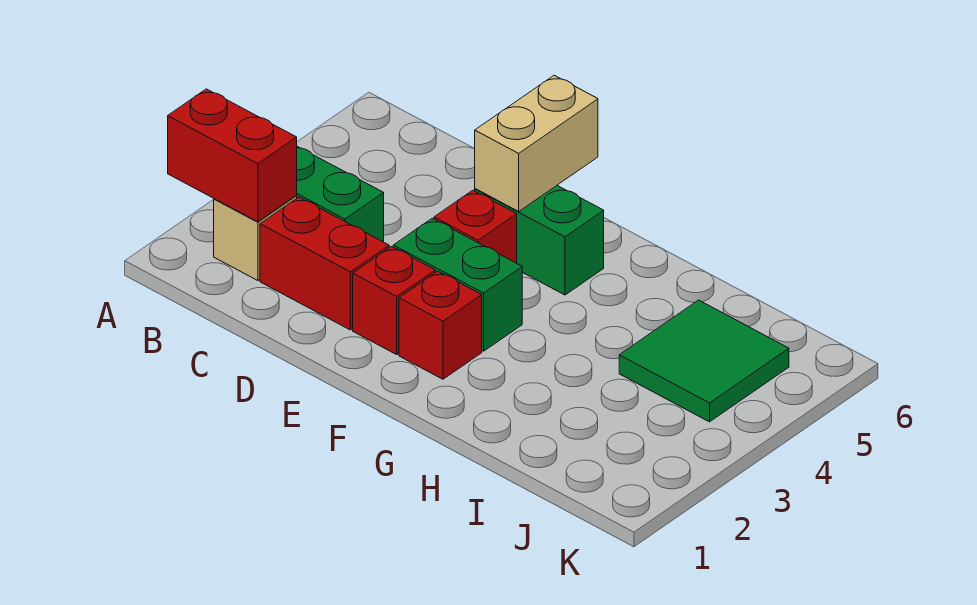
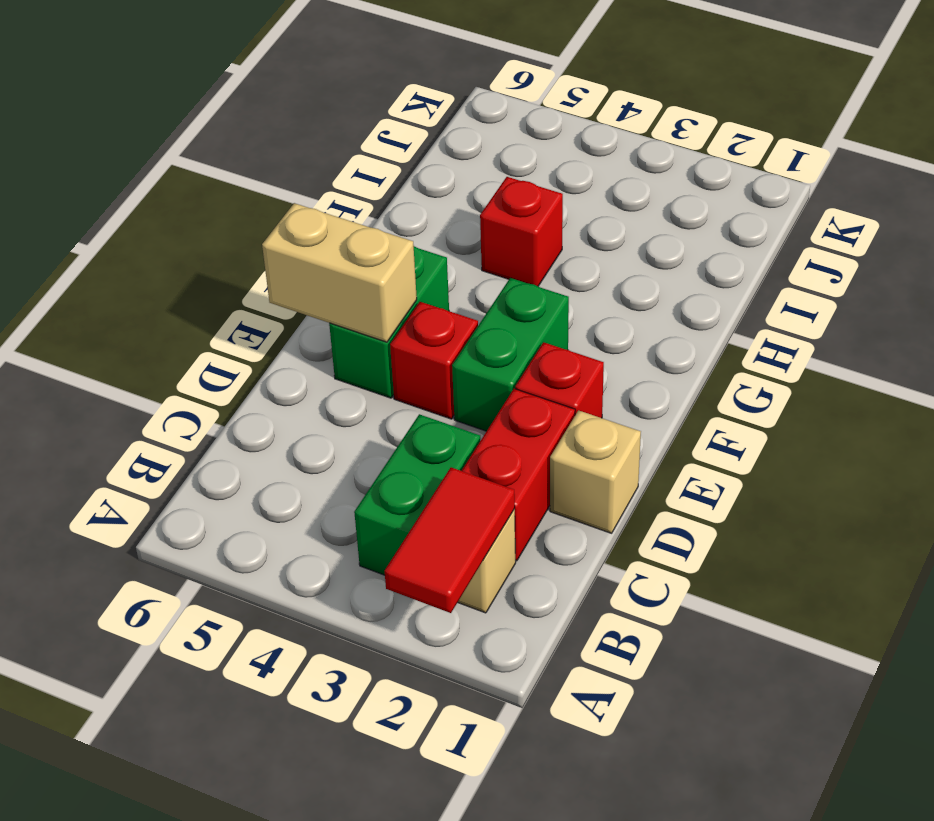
red 1x2 brick [168,89,297,222] -> red 1x2 tile [385,467,515,613]
none -> tan 1x1 brick [550,410,641,533]
red 1x1 brick [399,271,482,379] -> red 1x1 brick moved to [480,177,563,286]
green 2x2 tile [619,300,789,422] -> none

